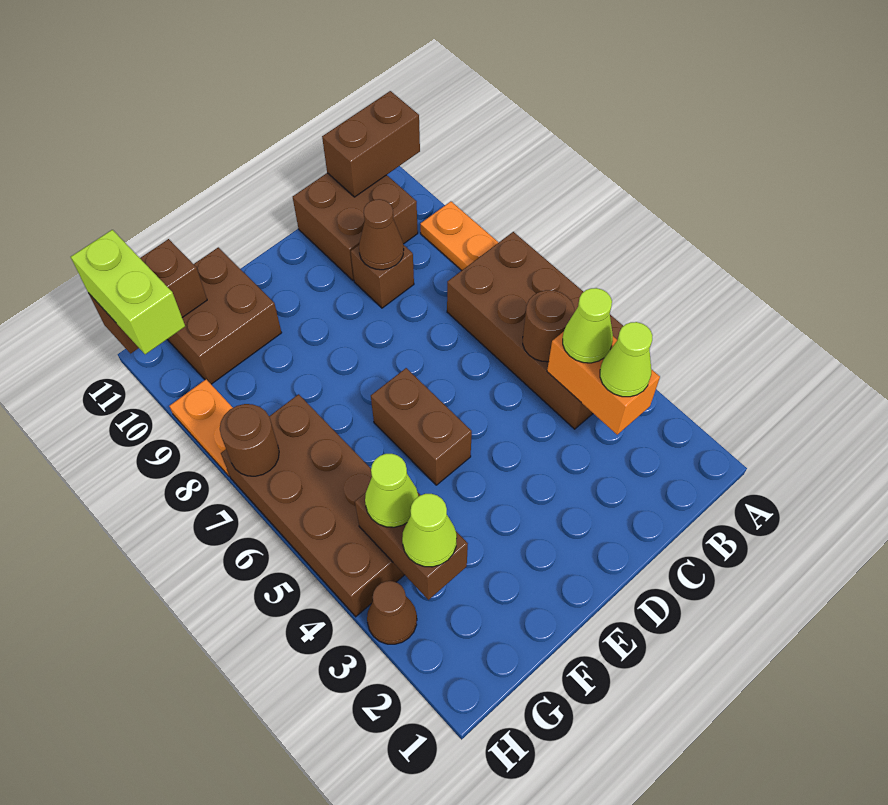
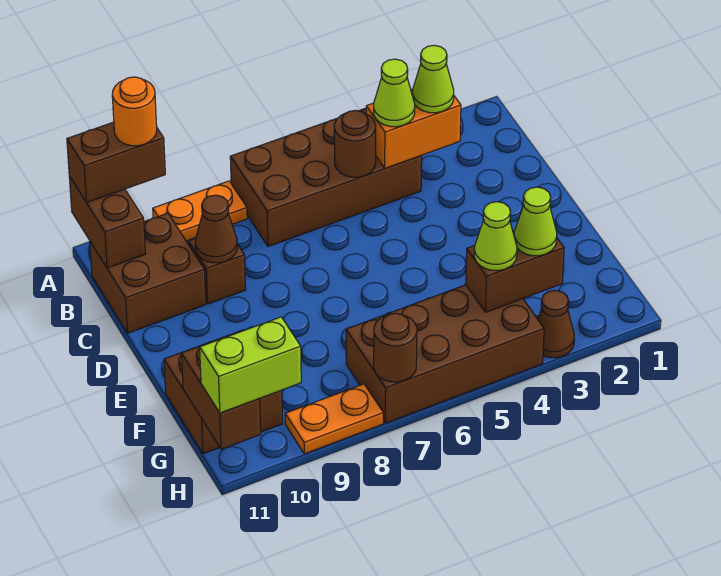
none -> orange 1x1 round brick [112,77,157,146]
brown 1x2 brick [371,368,472,485] -> brown 1x2 brick moved to [67,122,165,202]

